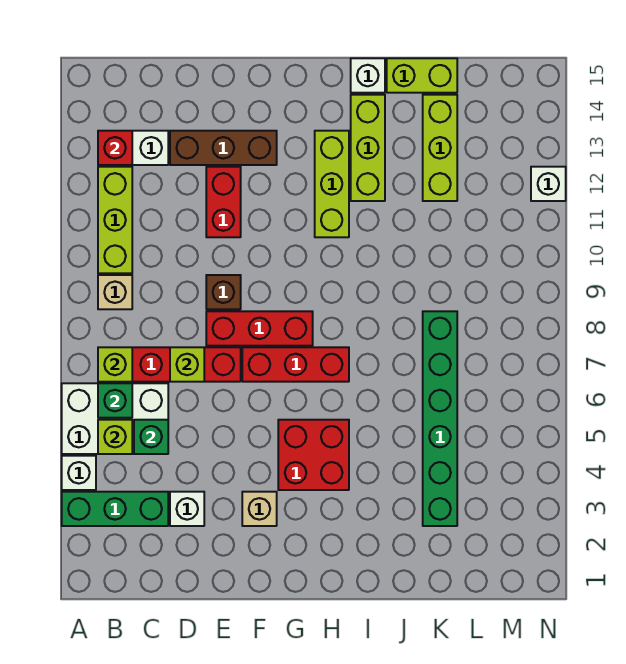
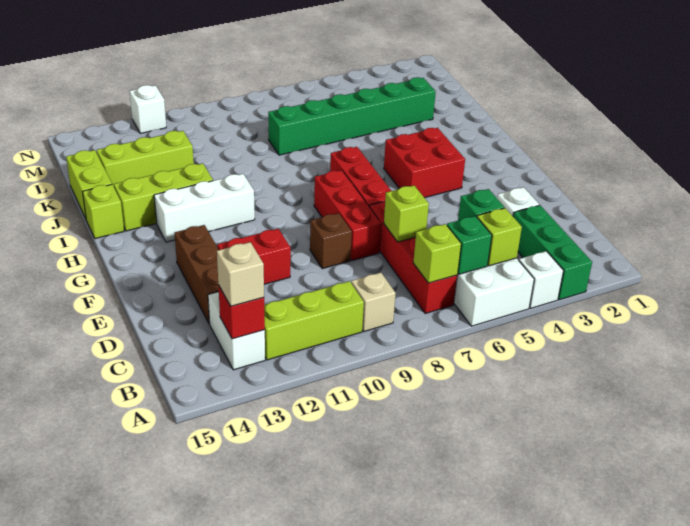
tan 1x1 brick [242,492,277,526] -> tan 1x1 brick moved to [217,242,264,306]
lime 1x3 brick [315,131,349,237] -> white 1x3 brick [154,174,255,242]
white 1x1 brick [351,58,385,93] -> lime 1x1 brick [82,185,124,239]

